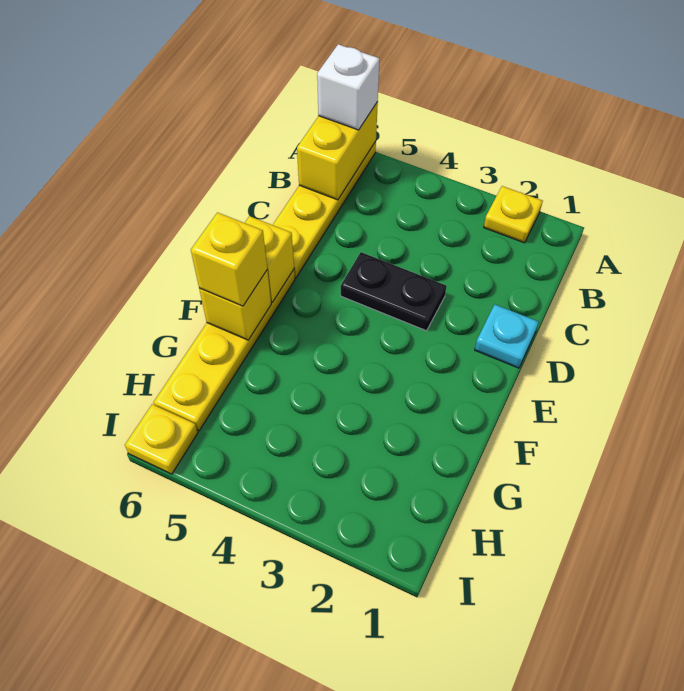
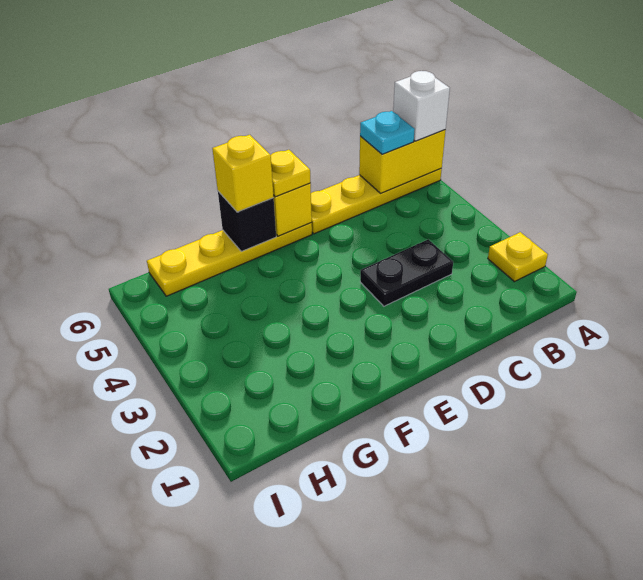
cyan 1x1 plate [475,305,539,368] -> cyan 1x1 plate moved to [360,111,415,155]
black 1x2 plate [341,252,446,331] -> black 1x2 plate turned to [360,239,453,306]
yellow 1x1 brick [199,271,271,340] -> black 1x1 brick [218,191,276,251]
yellow 1x1 plate [125,404,198,474] -> yellow 1x1 plate moved to [271,150,311,197]

